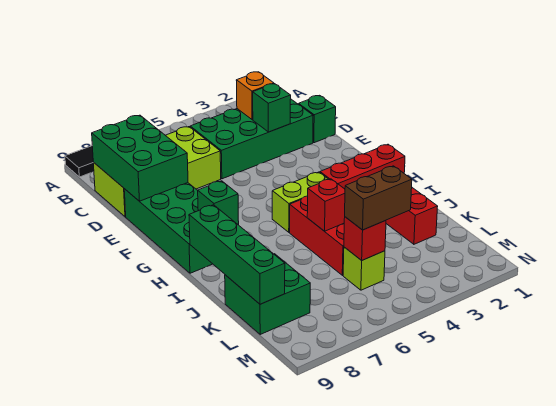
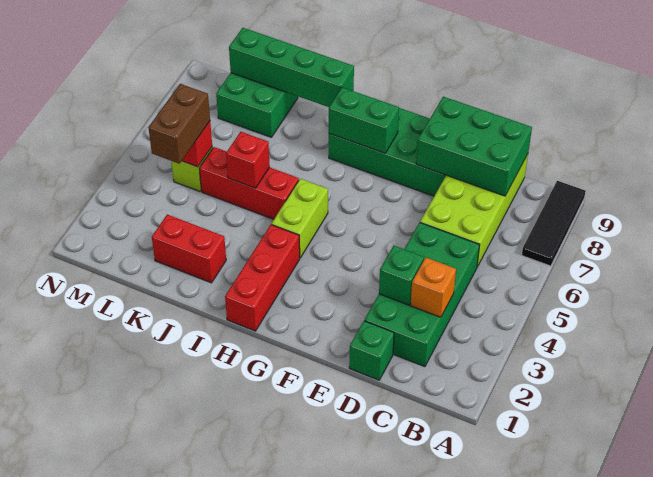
green 1x1 brick [198,181,239,224] -> green 1x2 brick [329,87,399,153]

